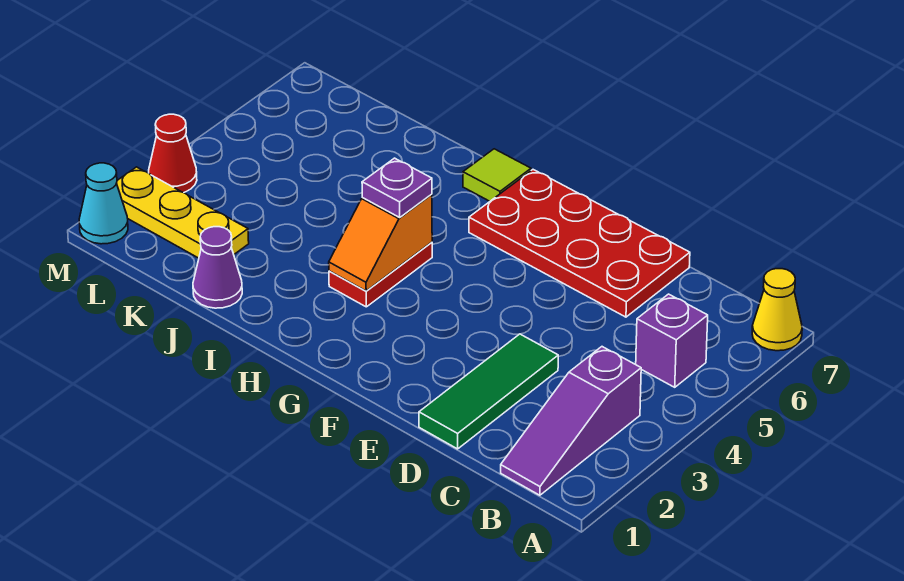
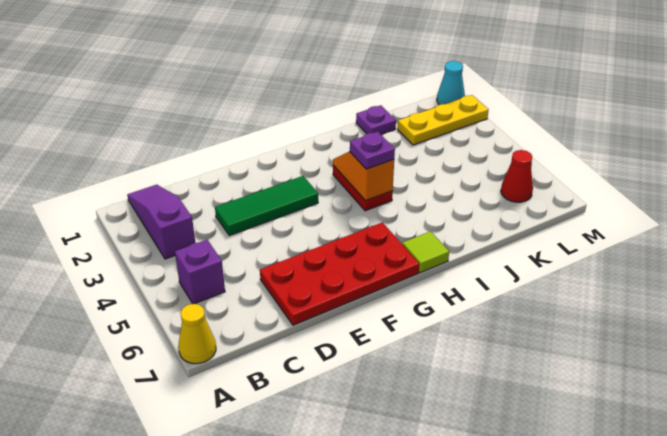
green 1x3 tile [419,334,558,449] -> green 1x3 tile turned to [215,176,318,236]
purple 1x1 cone [193,227,242,308] -> purple 1x1 plate [356,105,396,134]
red 1x1 cone [149,114,197,193] -> red 1x1 cone moved to [501,150,533,202]

